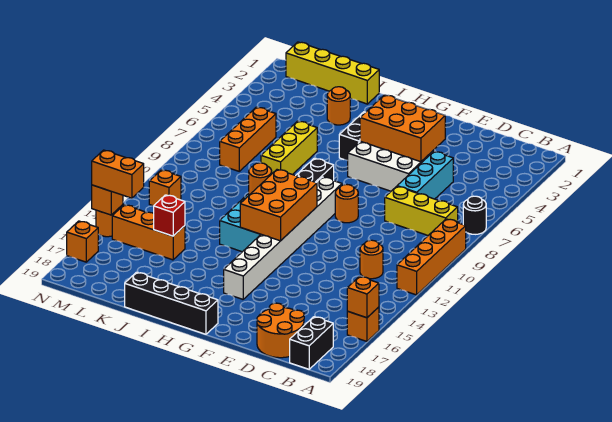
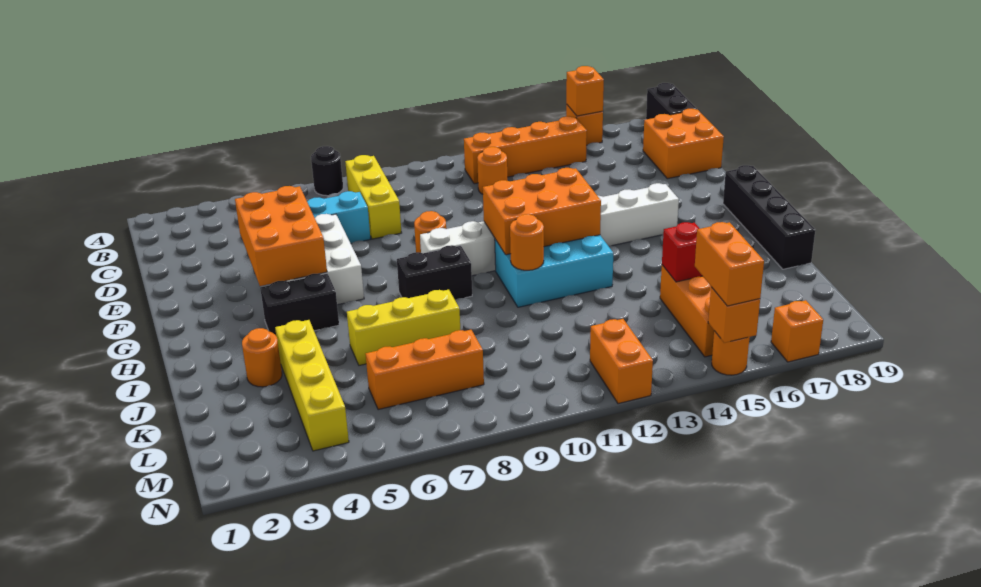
orange 1x4 brick [397,219,466,295] -> orange 1x4 brick moved to [464,116,587,184]
black 1x2 brick [290,317,333,369] -> black 1x2 brick turned to [646,83,697,119]
orange 2x2 round brick [257,303,304,358] -> orange 2x2 brick [643,109,724,179]
yellow 1x4 brick [286,42,379,104] -> yellow 1x4 brick moved to [275,320,349,451]
orange 1x1 brick [149,170,181,206] -> orange 1x2 brick [590,319,653,404]

